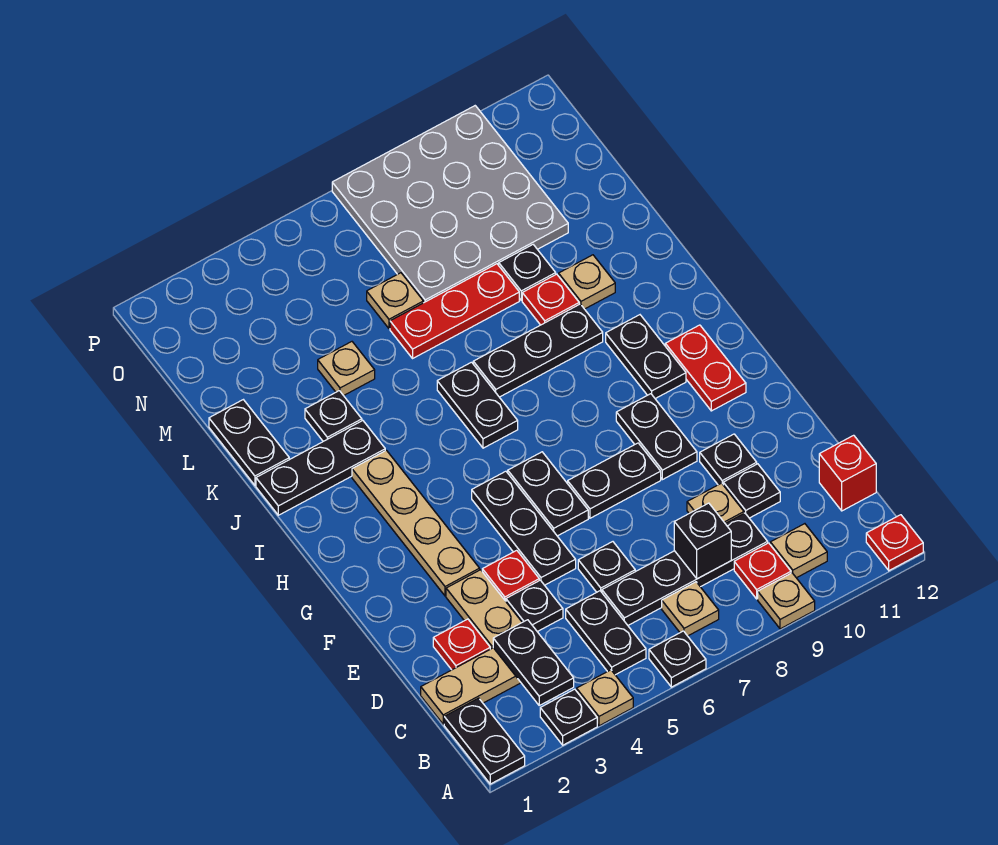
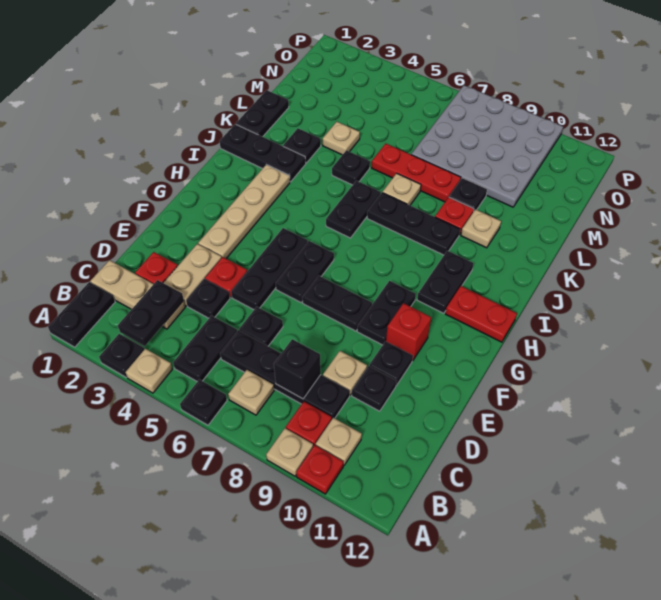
red 1x1 plate [866,515,923,571] -> red 1x1 plate moved to [296,445,343,494]
red 1x1 brick [819,435,876,511] -> red 1x1 brick moved to [386,303,431,361]
red 1x2 plate [665,325,746,411] -> red 1x2 plate turned to [445,286,517,342]
none -> black 1x1 plate [332,150,370,185]
tan 1x1 plate [367,273,423,329] -> tan 1x1 plate moved to [383,173,421,205]

